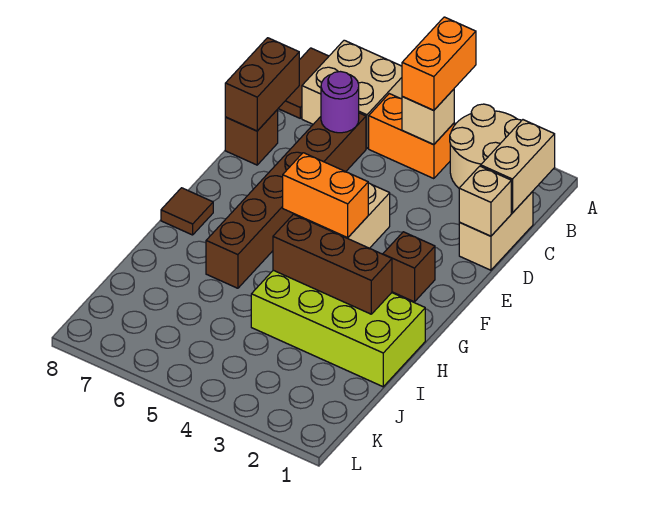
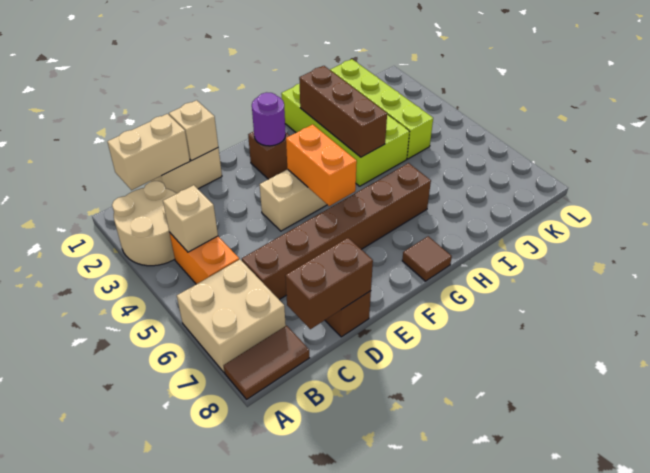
orange 1x2 brick [402,17,476,110] -> none
purple 1x1 round brick [321,72,359,133] -> purple 1x1 round brick moved to [252,92,286,146]
none -> lime 1x4 brick [330,59,433,159]

